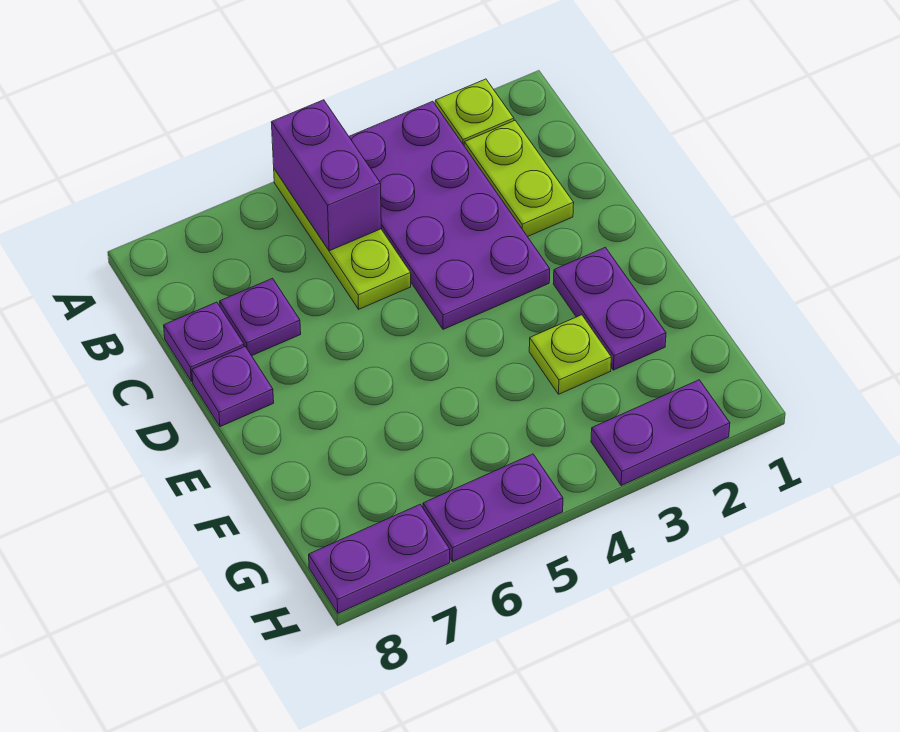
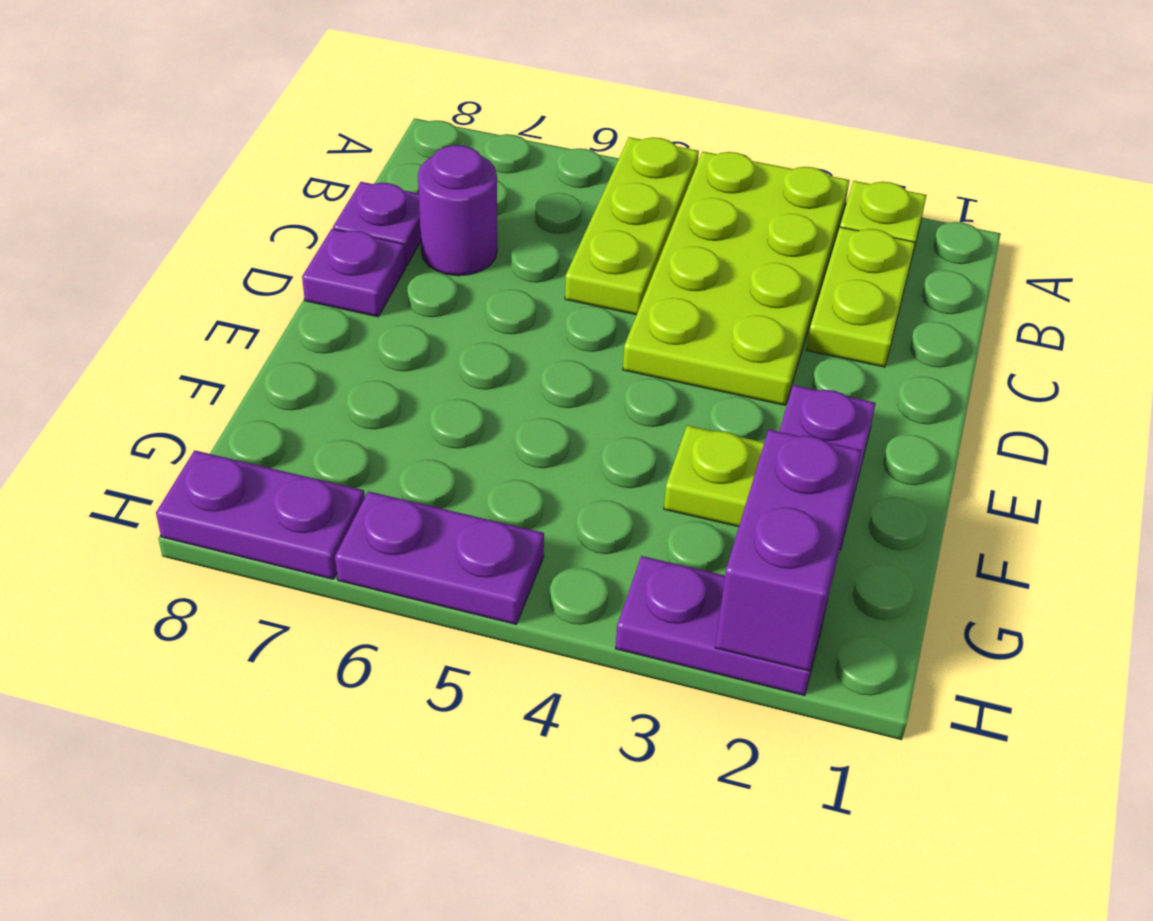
purple 2x4 plate [349,101,550,329] -> lime 2x4 plate [623,152,849,405]
purple 1x2 brick [271,100,381,251] -> purple 1x2 brick moved to [715,430,861,671]
purple 1x1 plate [220,278,301,356] -> purple 1x1 round brick [418,145,497,276]

